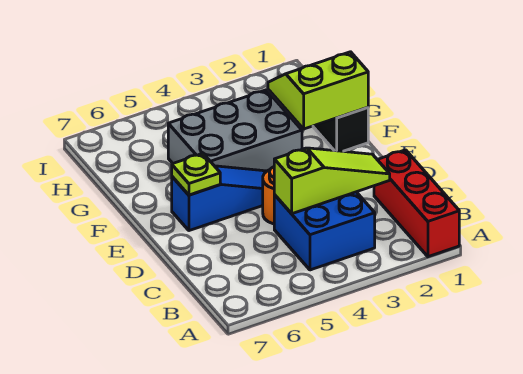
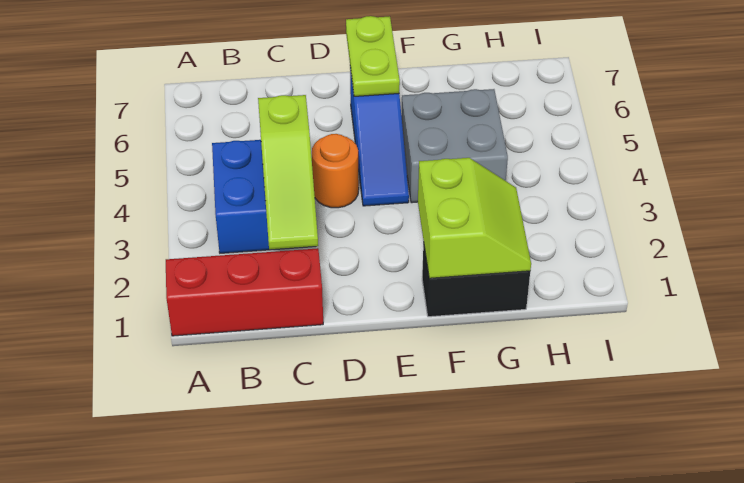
lime 1x1 plate [172,153,220,195] -> lime 1x2 plate [346,16,400,96]
grey 2x3 brick [168,90,302,171] -> grey 2x2 brick [401,89,508,203]

